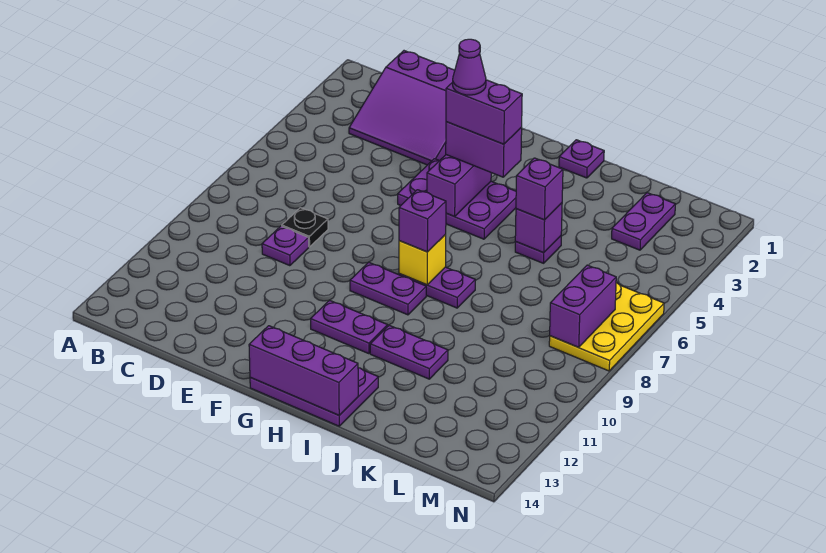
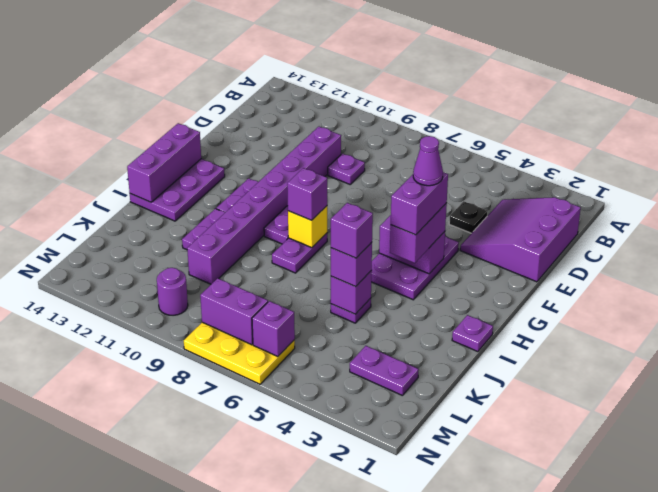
black 1x1 plate [282,208,328,247] -> black 1x1 plate moved to [449,201,488,233]
none -> purple 1x8 brick [187,127,341,284]
none -> purple 1x1 brick [331,203,373,258]
none -> purple 1x1 brick [252,301,295,357]
none -> purple 1x1 round brick [157,268,188,315]

